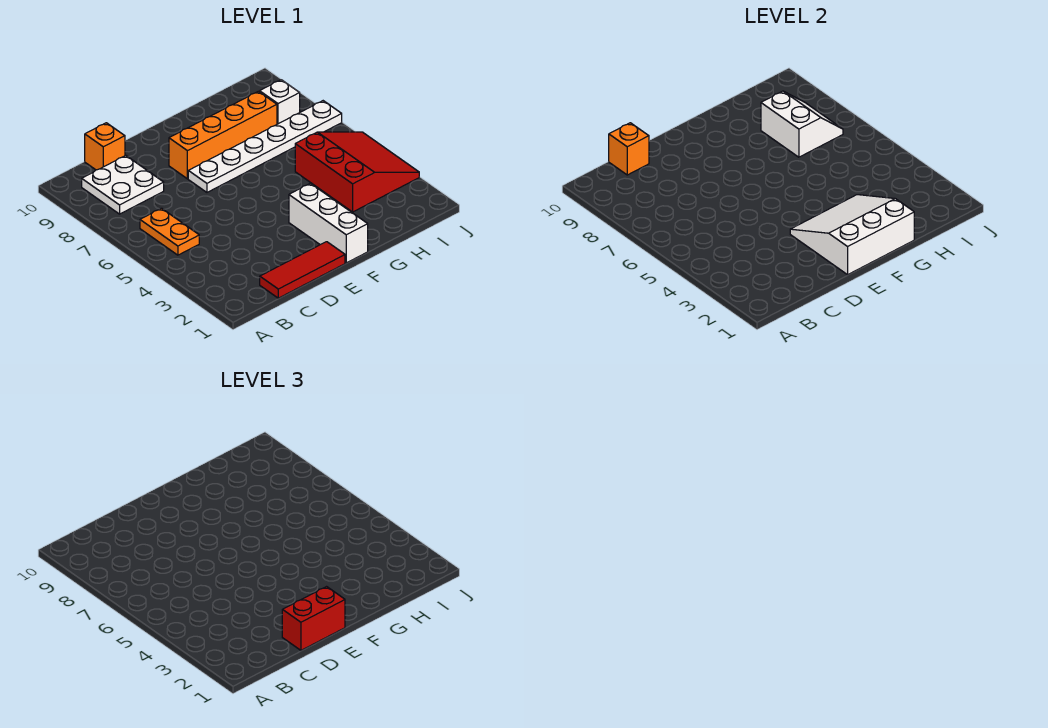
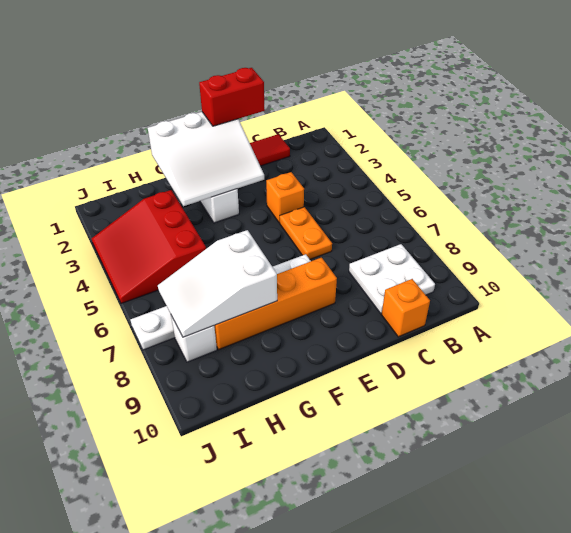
orange 1x2 plate [140,208,199,255] -> orange 1x2 plate moved to [280,207,332,259]
orange 1x1 brick [609,123,649,175] -> orange 1x1 brick moved to [266,172,304,223]
white 2x2 slope [761,91,843,157] -> white 2x3 slope [158,230,277,337]

